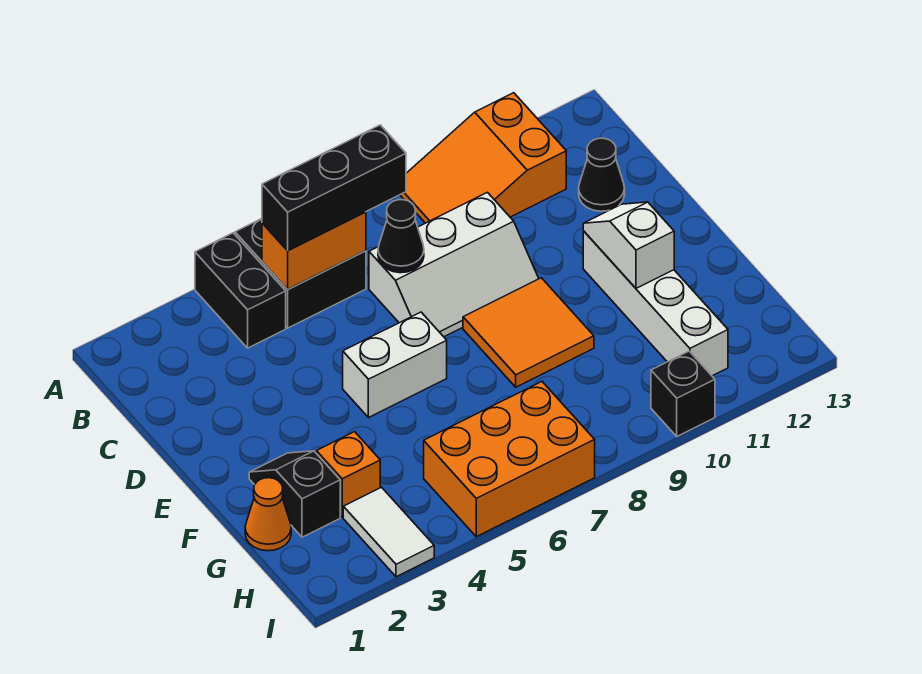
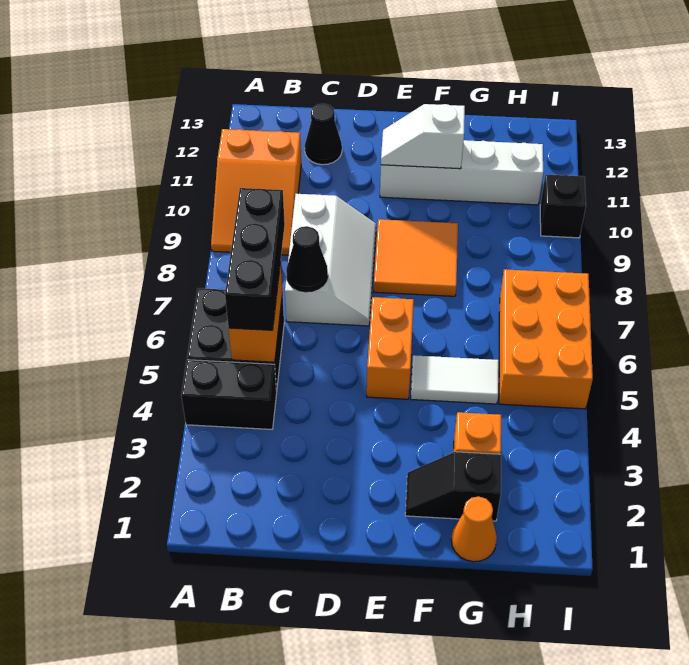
white 1x2 brick [343,312,447,418] -> orange 1x2 brick [367,297,414,399]
white 1x2 tile [343,487,434,577] -> white 1x2 tile moved to [411,355,499,404]

